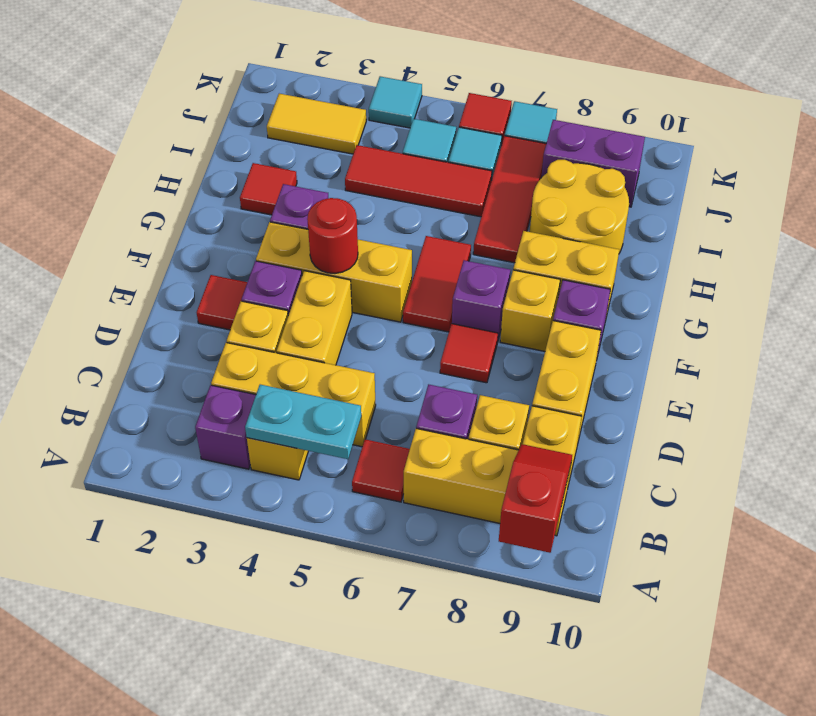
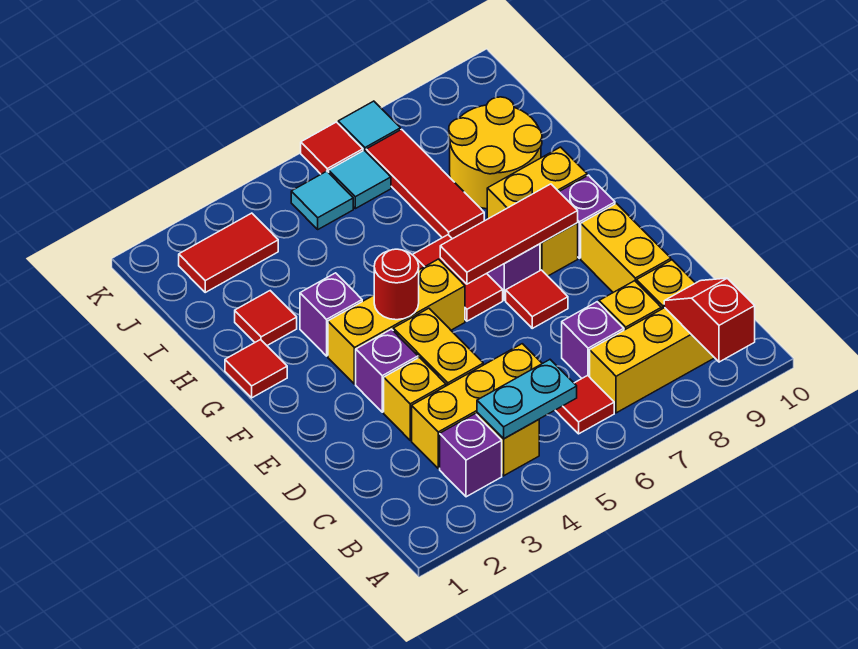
red 1x1 tile [197,275,247,330] -> red 1x1 tile moved to [225,340,287,398]
red 1x3 tile [345,145,492,217] -> red 1x3 tile moved to [440,184,578,284]
yellow 1x2 tile [267,94,366,154] -> red 1x2 tile [179,213,278,292]
purple 1x2 brick [541,120,645,207] -> none
cyan 1x1 tile [369,76,422,128] -> none

